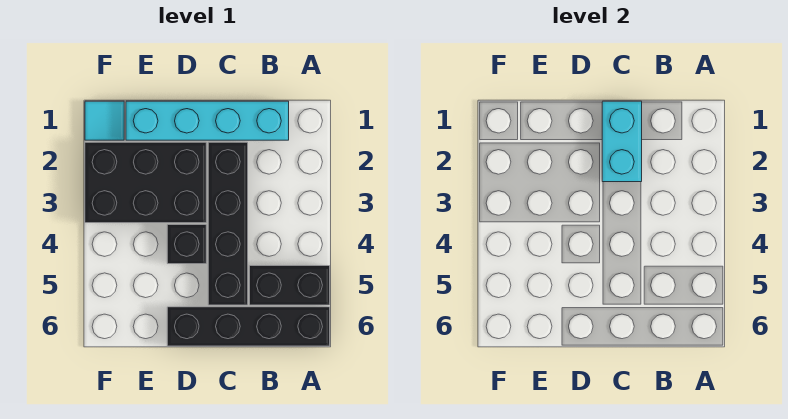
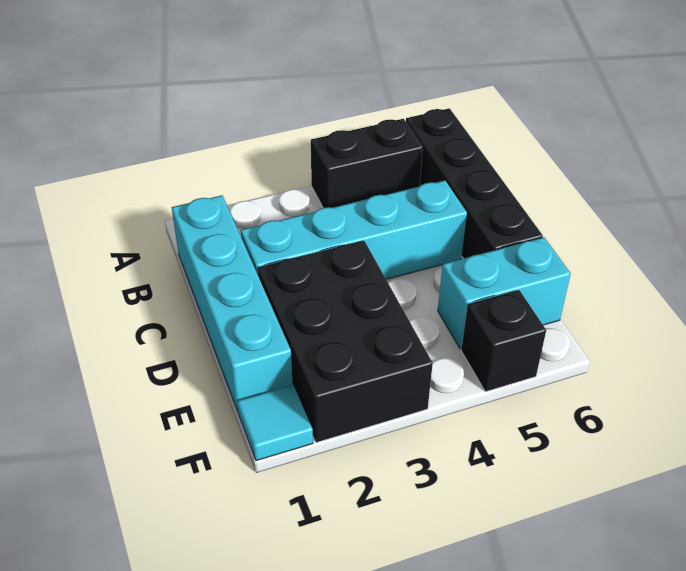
black 1x2 brick [250,266,330,305] -> black 1x2 brick turned to [311,119,423,208]
cyan 1x2 brick [602,101,642,182] -> cyan 1x2 brick moved to [438,237,571,349]
black 1x4 brick [208,142,248,305] -> cyan 1x4 brick [241,180,467,279]
black 1x1 brick [167,225,206,264] -> black 1x1 brick moved to [461,290,546,392]

